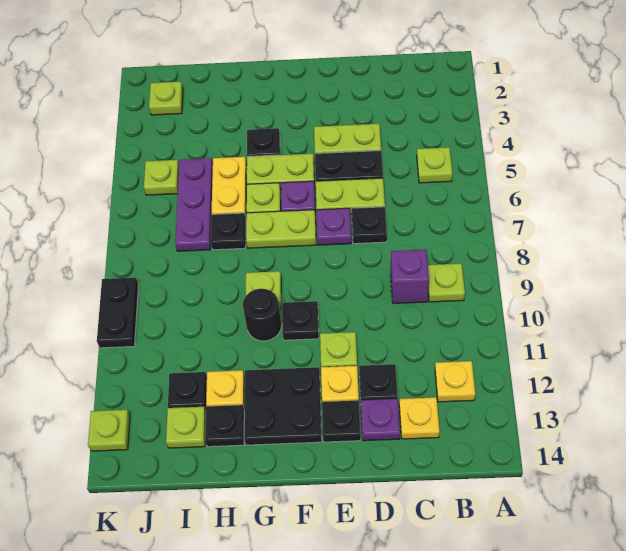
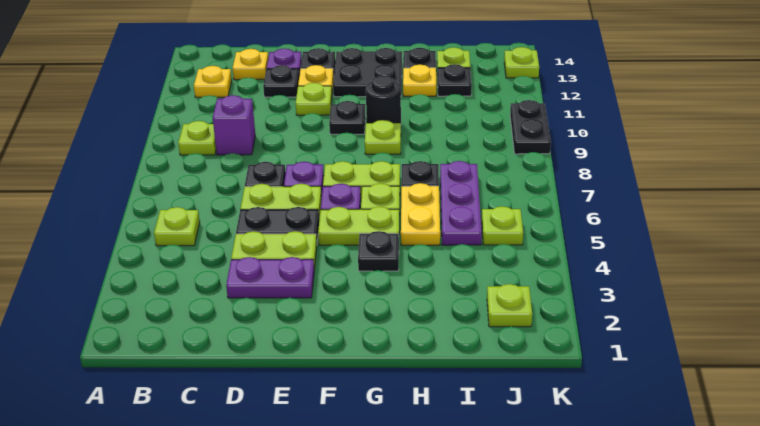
none -> purple 1x2 plate [226,257,314,298]

